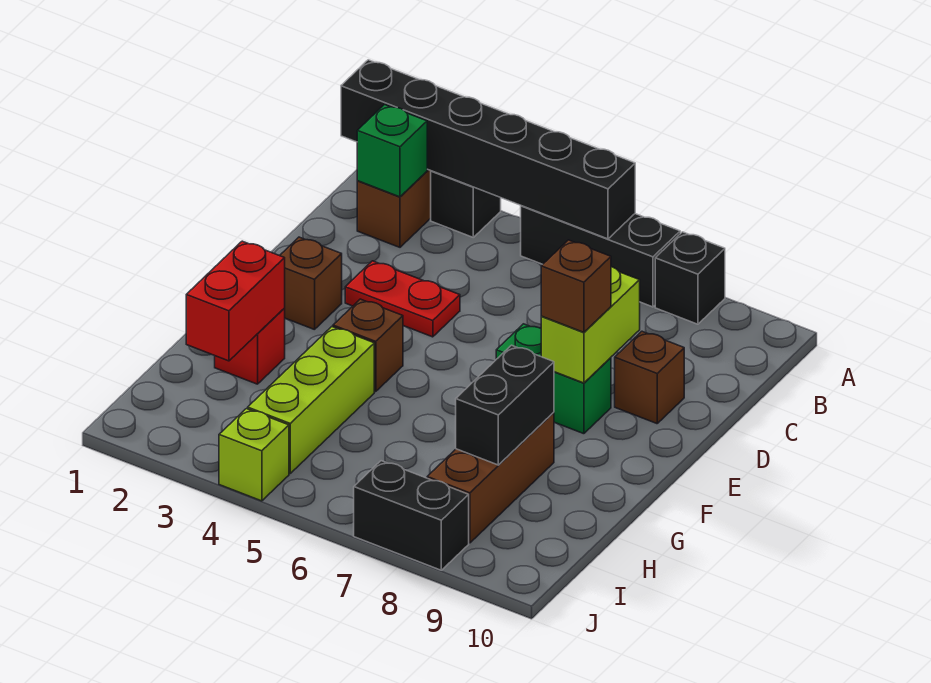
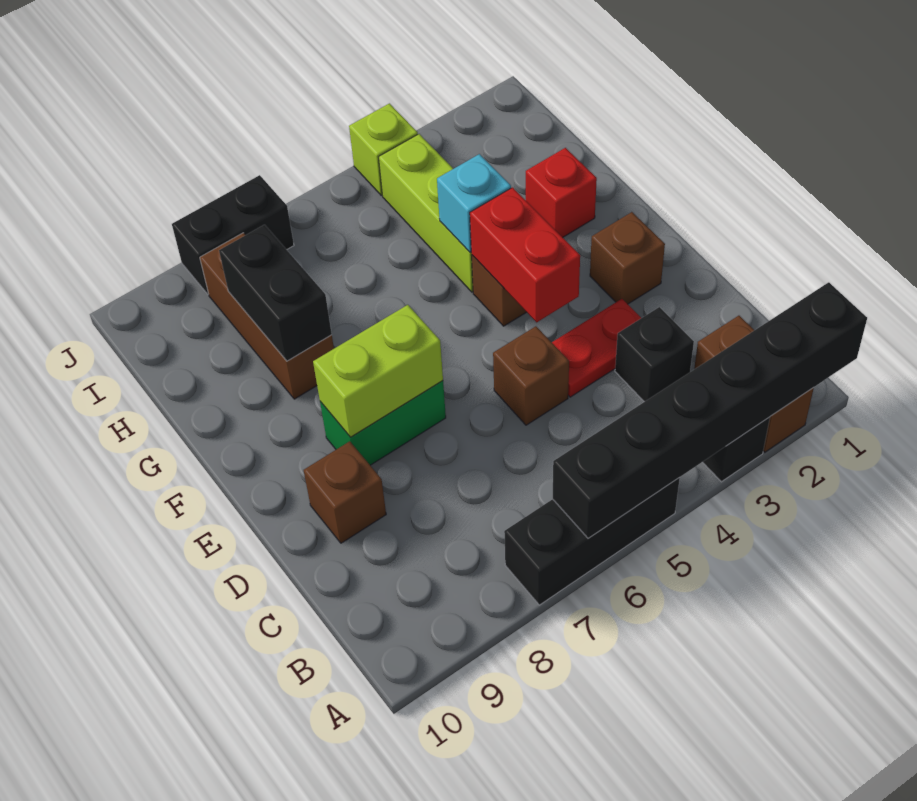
black 1x1 brick [655,232,725,324] -> black 1x1 brick moved to [615,307,694,402]
green 1x1 brick [357,105,427,197] -> none
lime 1x2 brick [541,267,640,383] -> lime 1x2 brick turned to [313,305,443,437]
brown 1x1 brick [541,240,611,332] -> brown 1x1 brick moved to [493,326,569,425]
red 1x2 brick [186,241,285,361] -> red 1x2 brick moved to [470,187,580,322]
none -> cyan 1x1 brick [437,154,511,252]

